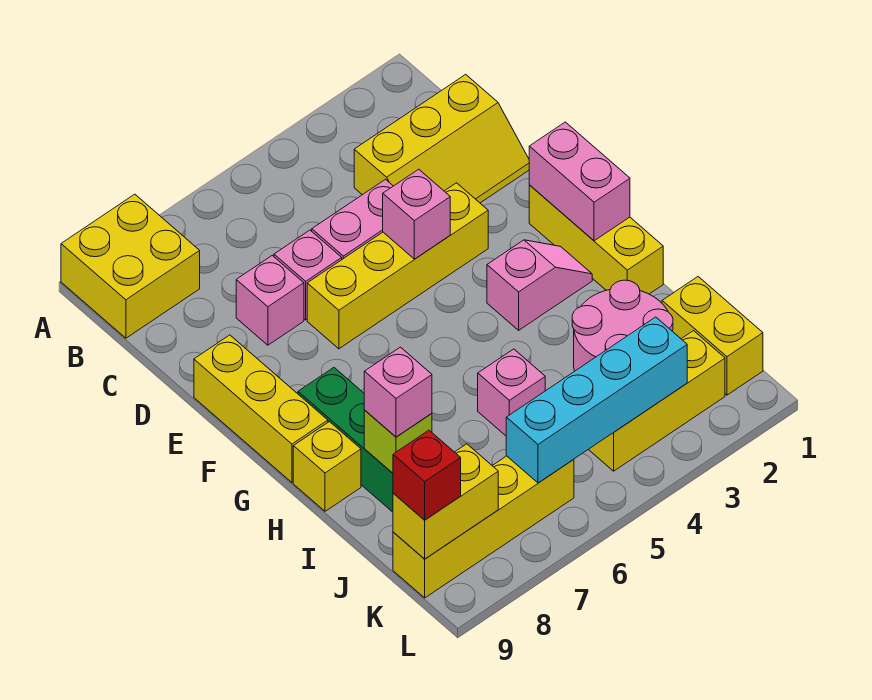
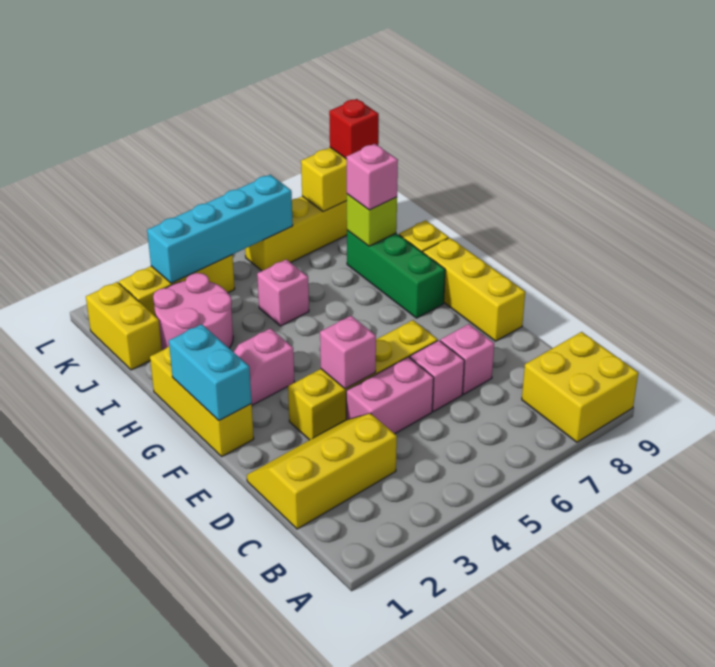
pink 1x2 brick [529,122,630,241] -> cyan 1x2 brick [169,324,252,421]

